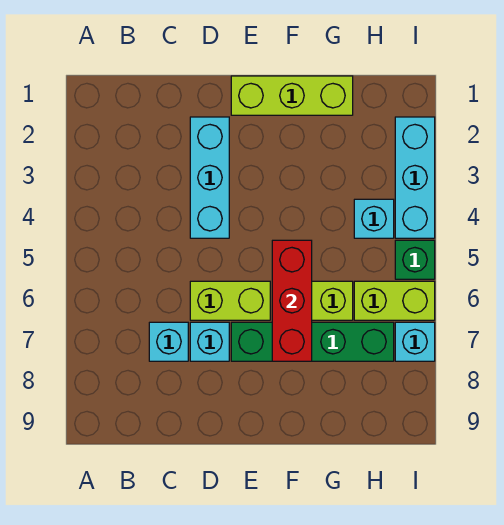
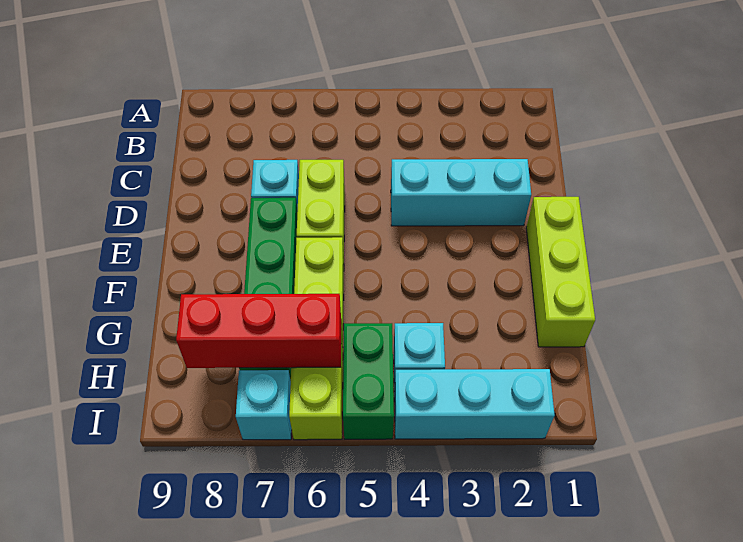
cyan 1x1 brick [149,322,188,361] -> none
red 1x3 brick [272,240,312,361] -> red 1x3 brick moved to [176,294,341,368]
green 1x1 brick [395,240,435,279] -> green 1x2 brick [343,323,394,439]

